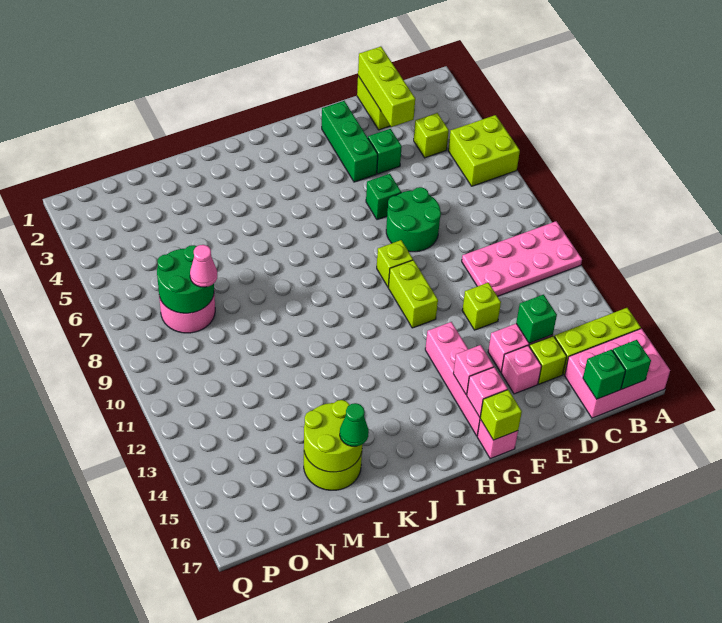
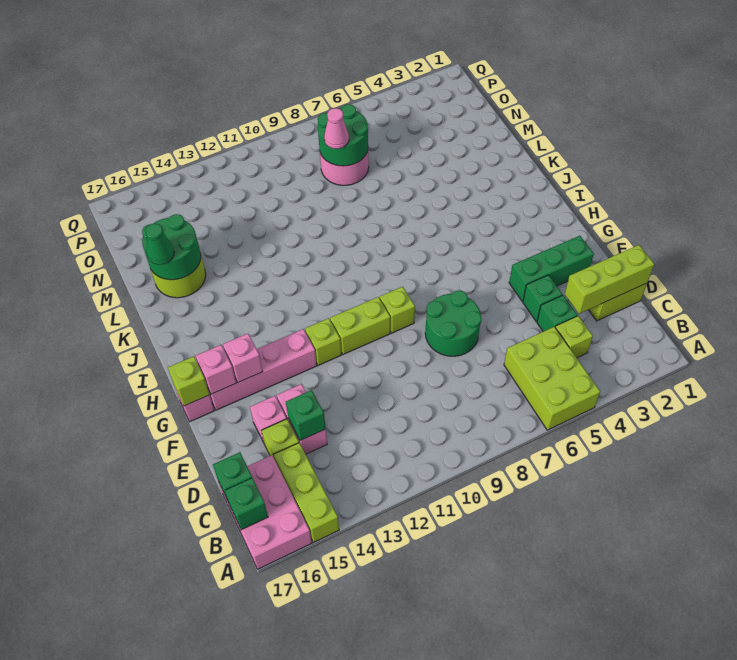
lime 2x2 brick [448,115,520,186] -> lime 2x3 brick [504,327,600,430]
pink 2x4 plate [462,221,582,296] -> none
lime 1x1 brick [462,283,501,330] -> lime 1x1 brick moved to [305,318,342,365]
green 1x1 brick [366,174,401,220] -> green 1x1 brick moved to [537,295,577,332]
lime 2x2 round brick [304,400,362,472] -> green 2x2 round brick [142,214,201,280]

